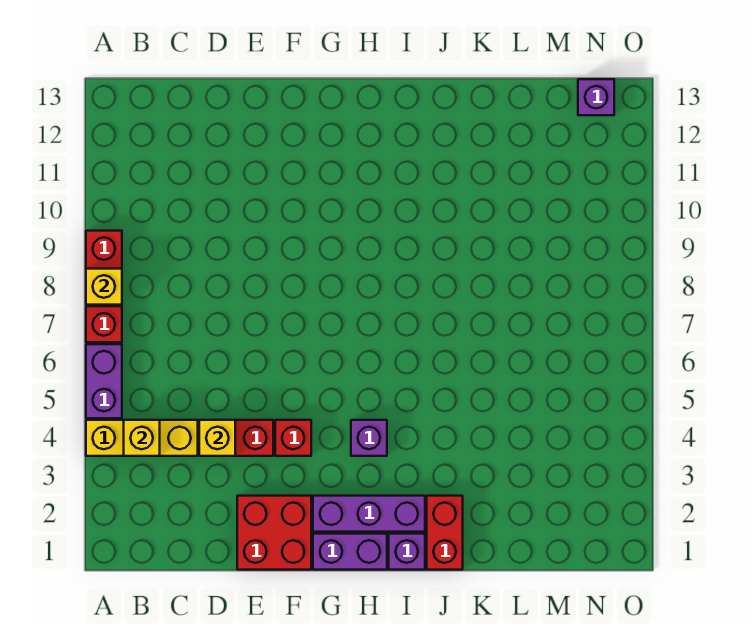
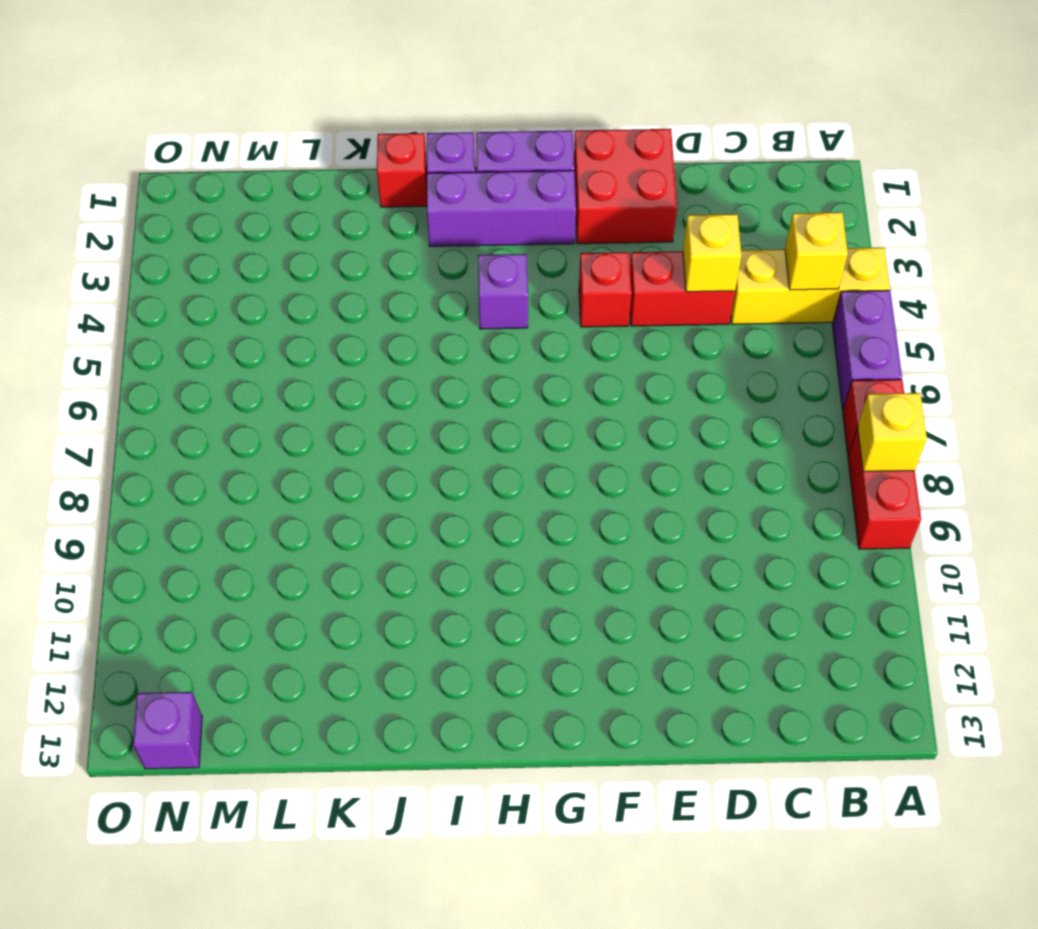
red 1x2 brick [427,496,463,570] -> red 1x1 brick [377,133,427,207]

